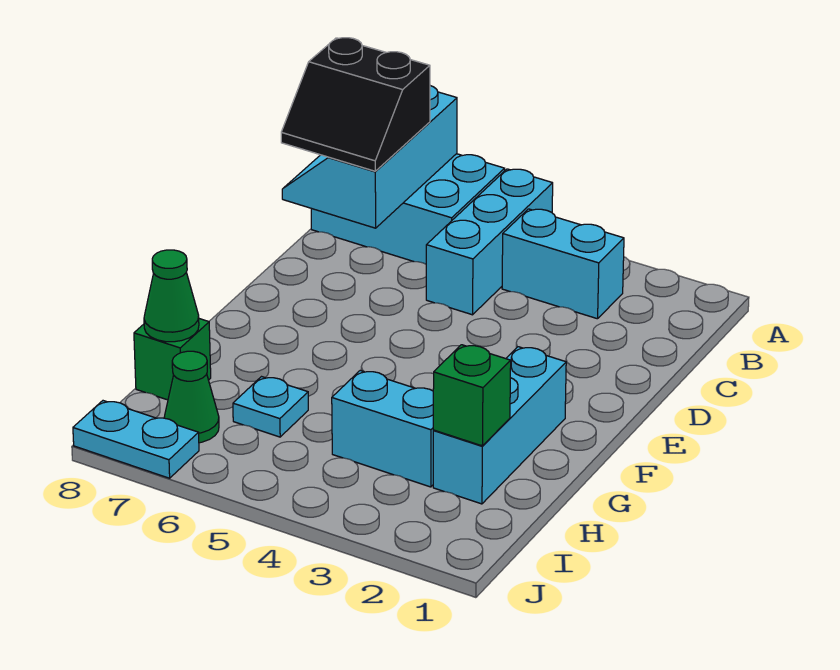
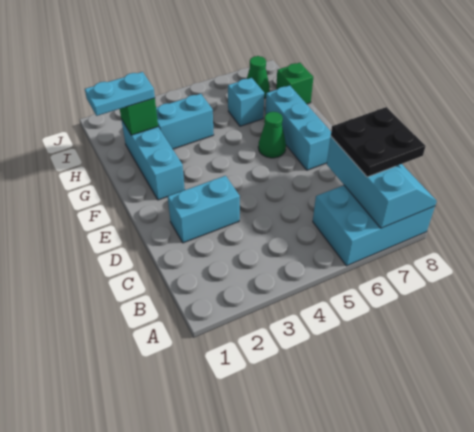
cyan 1x3 brick [426,169,553,315] -> cyan 1x3 brick moved to [265,85,331,170]
cyan 1x2 brick [502,209,624,319] -> cyan 1x2 brick moved to [168,176,240,243]
black 2x2 slope [281,38,430,171] -> black 2x2 plate [331,107,426,177]
cyan 1x1 plate [233,377,308,437] -> cyan 1x1 brick [228,78,264,126]
green 1x1 cone [144,250,199,342] -> green 1x1 cone moved to [258,112,286,158]
cyan 1x2 plate [73,401,199,478] -> cyan 1x2 plate moved to [85,72,155,116]

